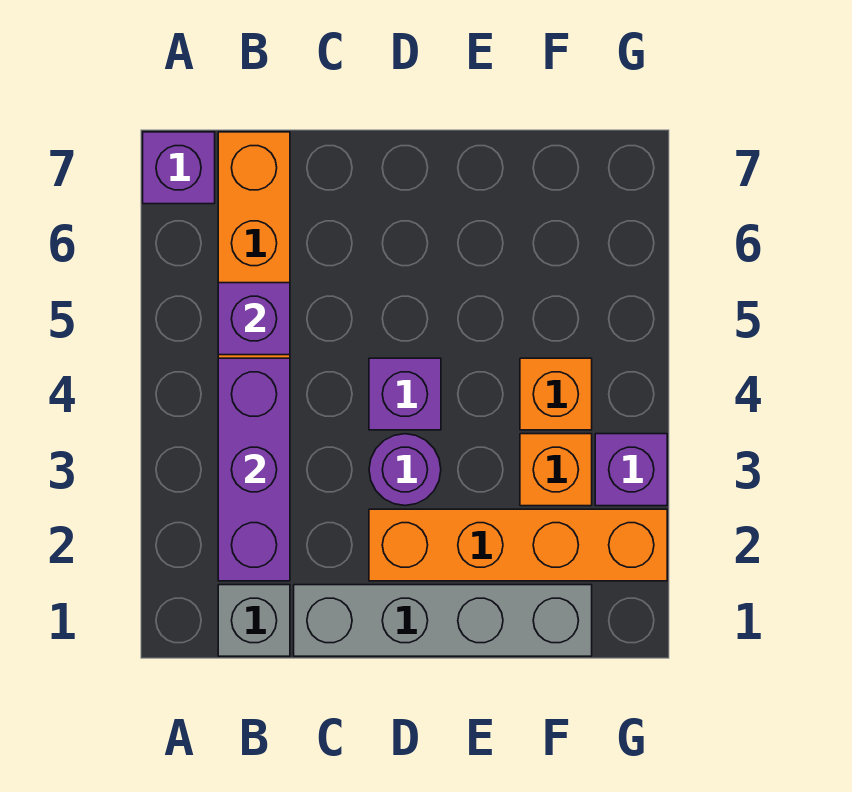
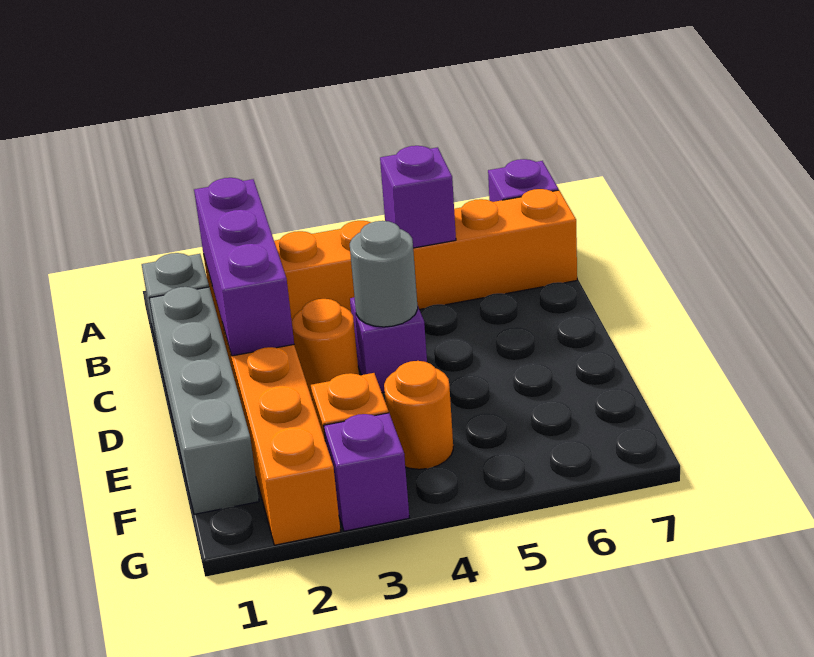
purple 1x3 brick [218,358,290,581] -> purple 1x3 brick turned to [194,178,294,356]
purple 1x1 round brick [369,434,441,505] -> orange 1x1 round brick [292,299,359,398]
none -> grey 1x1 round brick [350,221,418,327]
orange 1x1 brick [520,358,592,430] -> orange 1x1 round brick [384,361,453,469]

